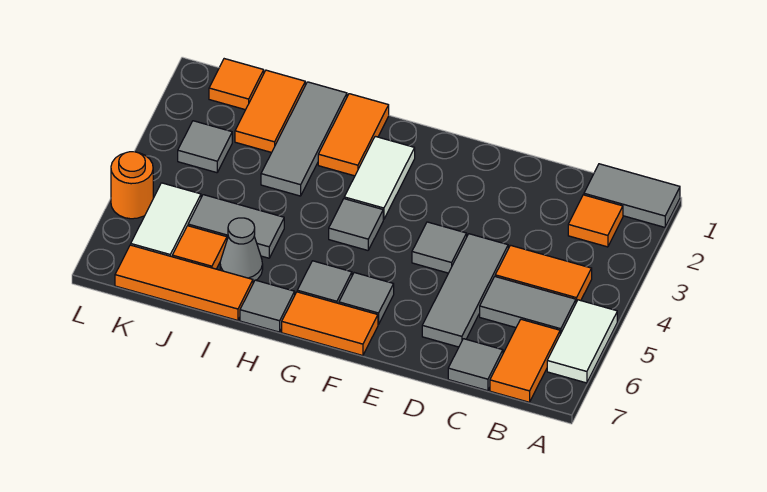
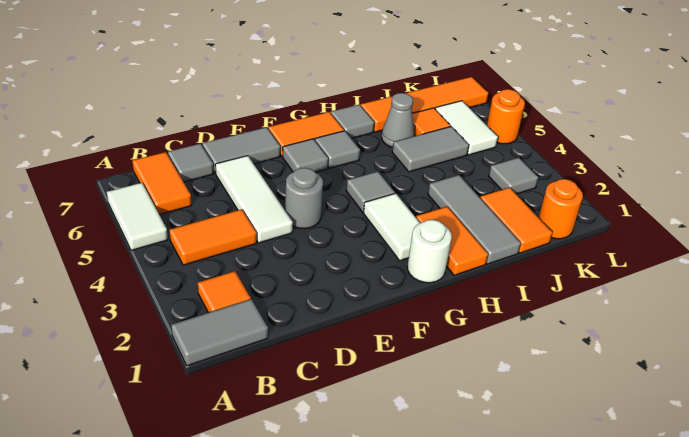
grey 1x2 tile [480,277,576,334] -> grey 1x2 tile moved to [202,127,280,174]
grey 1x3 tile [422,234,508,347] -> white 1x3 tile [215,156,293,243]
grey 1x1 tile [412,222,467,273] -> grey 1x1 round brick [285,168,323,229]
none -> white 1x1 round brick [407,220,452,283]
orange 1x3 tile [115,245,253,320] -> orange 1x4 tile [361,77,488,132]
orange 1x1 tile [209,59,264,110] -> orange 1x1 round brick [539,179,583,239]

